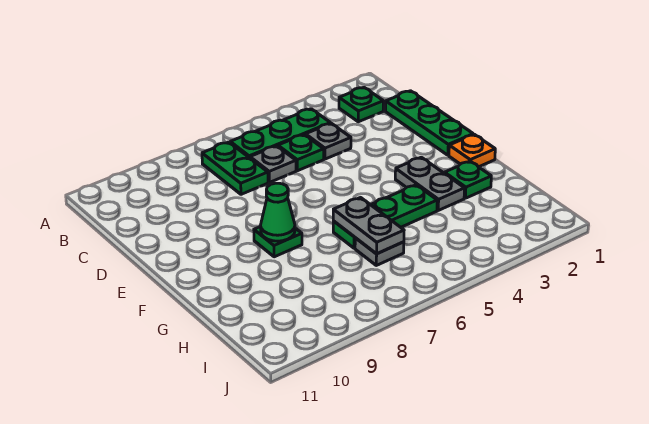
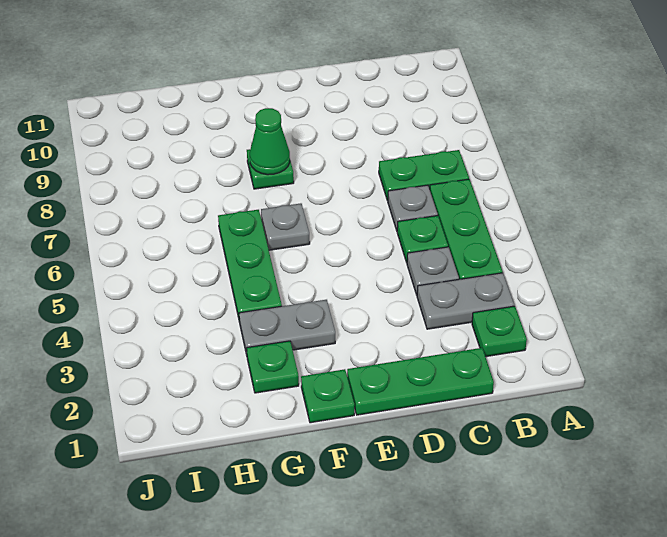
orange 1x1 plate [449,134,495,167] -> green 1x1 plate [301,369,354,423]
grey 1x2 plate [333,198,404,254] -> grey 1x2 plate moved to [417,273,514,329]
grey 1x1 plate [355,238,404,265] -> grey 1x1 plate moved to [261,203,310,250]

